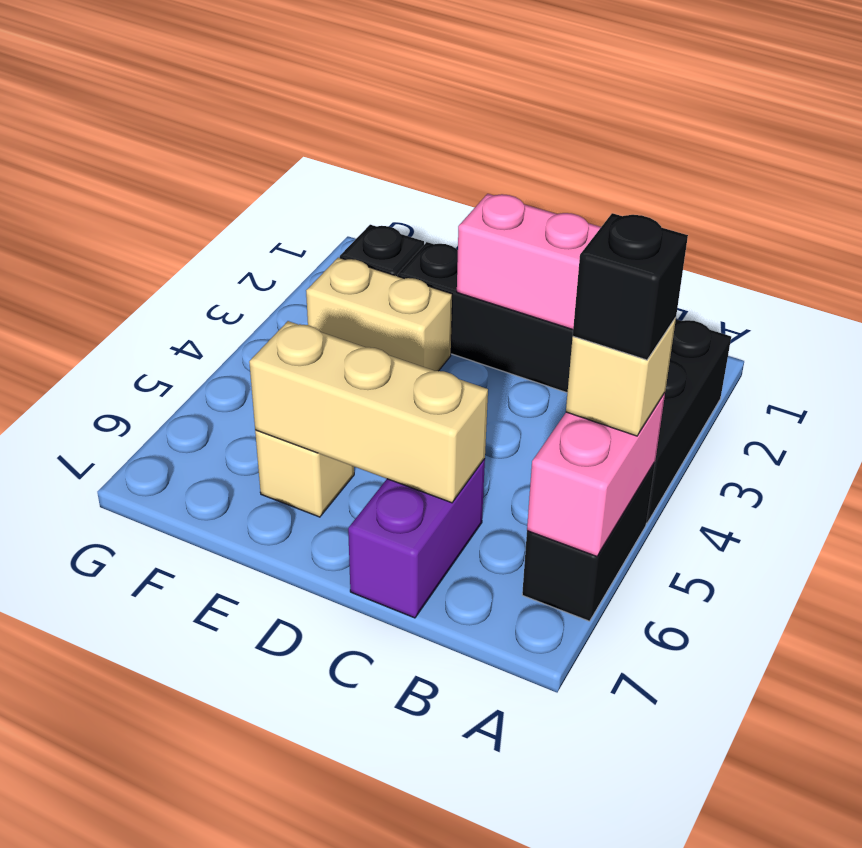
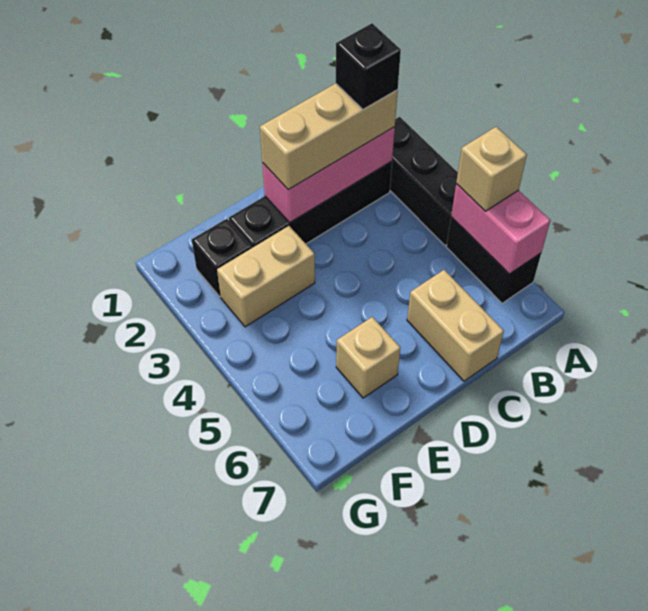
black 1x1 brick [573,213,688,360] -> black 1x1 brick moved to [336,23,401,109]
purple 1x2 brick [348,459,485,618] -> tan 1x2 brick [407,270,504,381]
tan 1x3 brick [249,321,488,503] -> tan 1x3 brick moved to [260,83,398,190]

